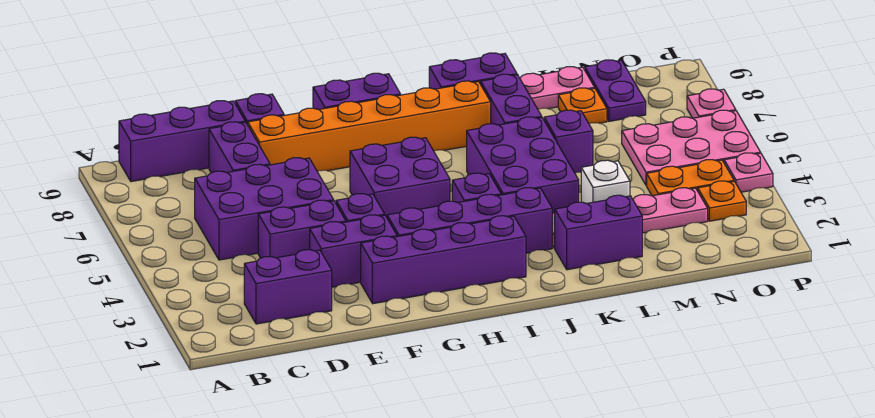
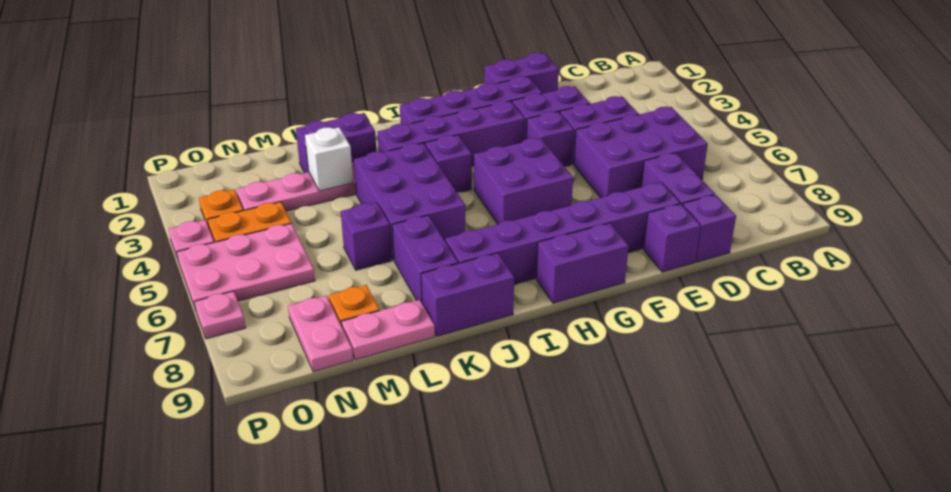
purple 1x3 brick [119,101,245,182] -> purple 1x1 brick [683,195,736,262]
purple 1x2 brick [244,250,332,324] -> purple 1x2 brick moved to [484,53,559,94]
orange 1x6 brick [248,81,491,171] -> purple 1x6 brick [445,182,680,284]
purple 1x2 plate [585,60,646,121] -> pink 1x2 plate [288,296,353,372]

